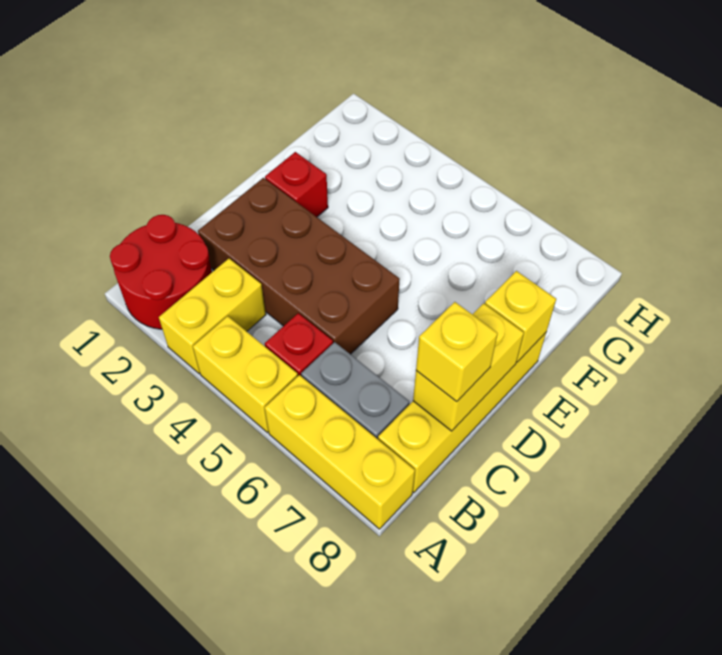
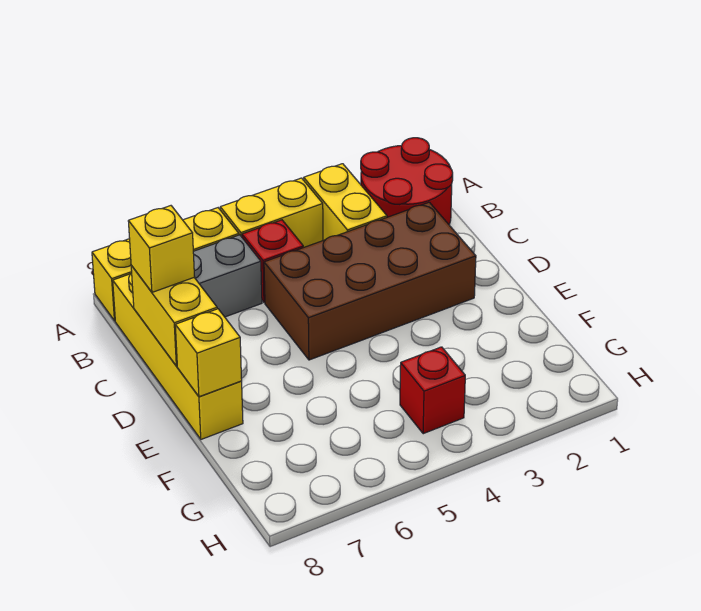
red 1x1 brick [265,152,328,217] -> red 1x1 brick moved to [400,347,465,434]

